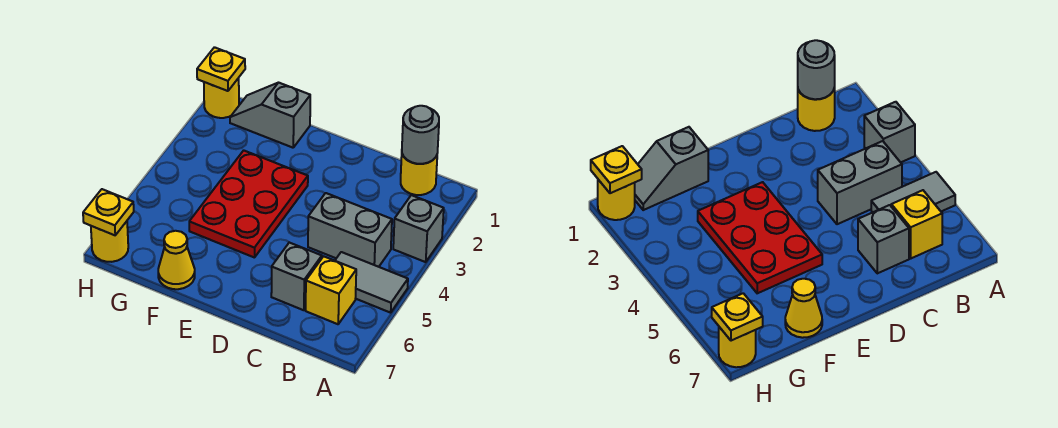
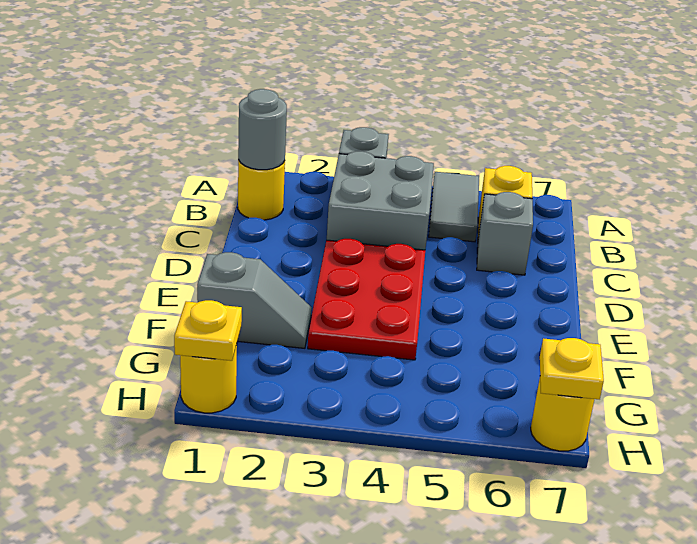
grey 1x2 brick [308,193,392,267] -> grey 2x2 brick [327,151,434,250]
red 2x3 plate [189,150,308,258] -> red 2x3 plate turned to [308,239,425,360]
grey 1x2 slope [230,83,310,148] -> grey 1x2 slope turned to [197,252,312,348]
yellow 1x1 cone [158,231,195,289] -> none

